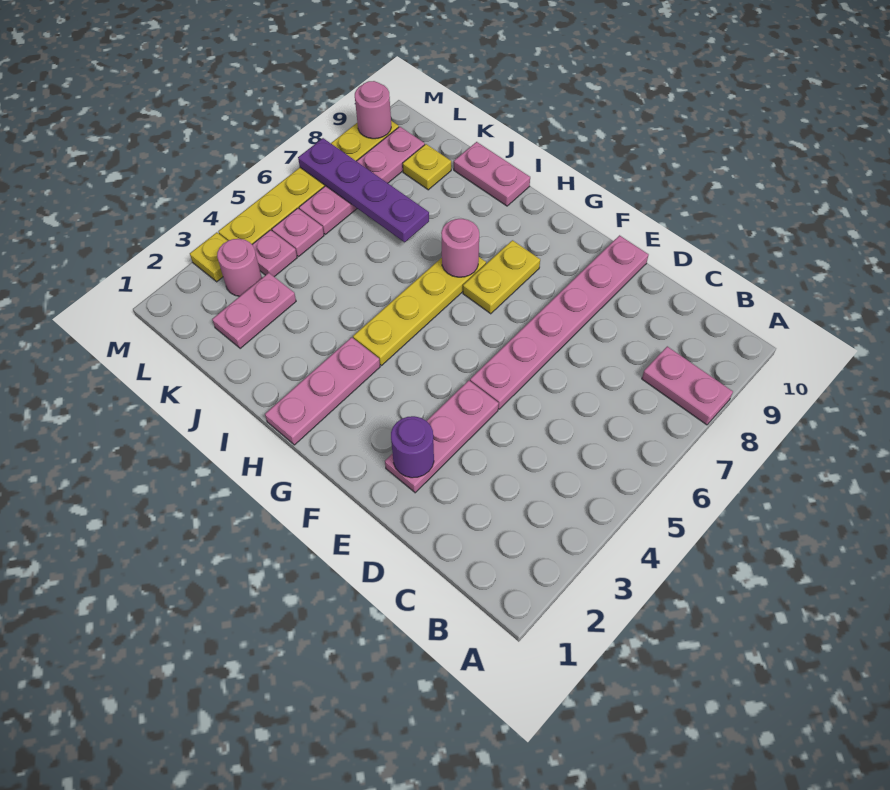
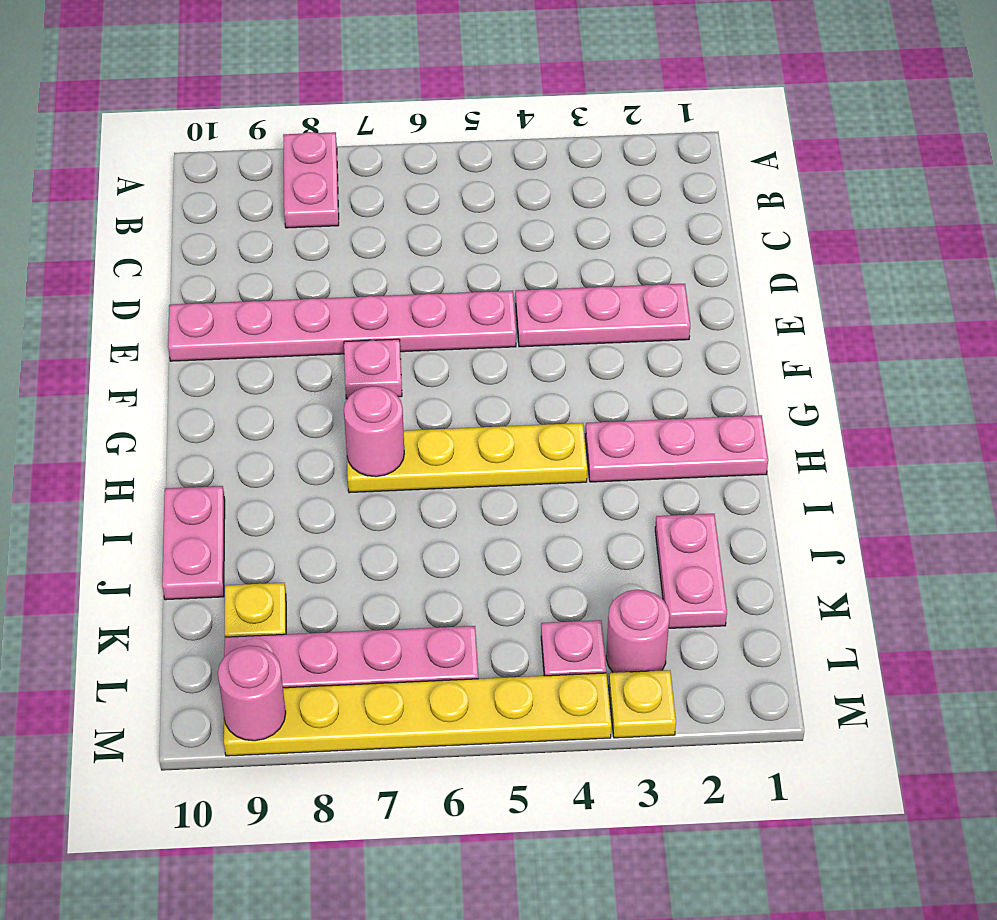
purple 1x1 round brick [391,416,434,478] -> none
yellow 1x2 plate [463,240,540,314] -> none
purple 1x4 plate [298,138,429,242] -> none
pink 1x2 plate [212,273,296,349] -> pink 1x2 plate turned to [655,514,727,628]
pink 1x1 plate [272,208,324,257] -> pink 1x1 plate moved to [344,339,402,399]

